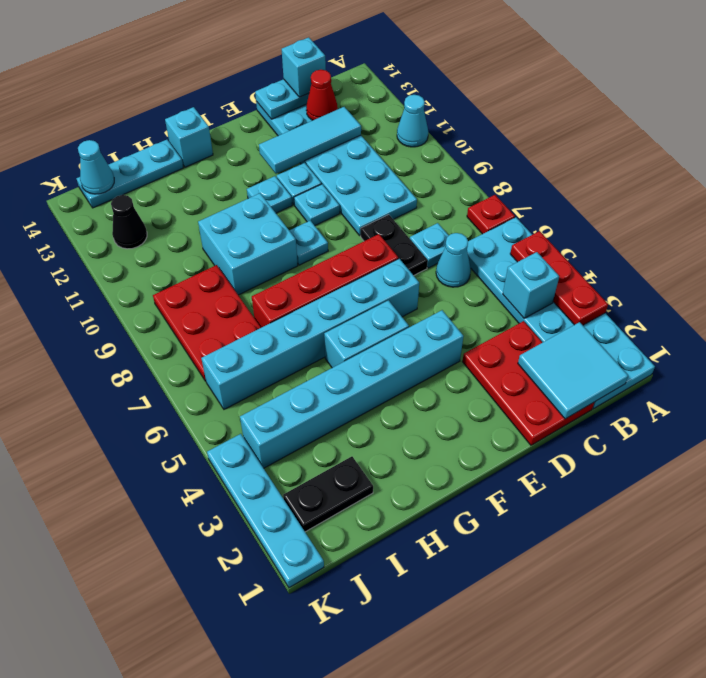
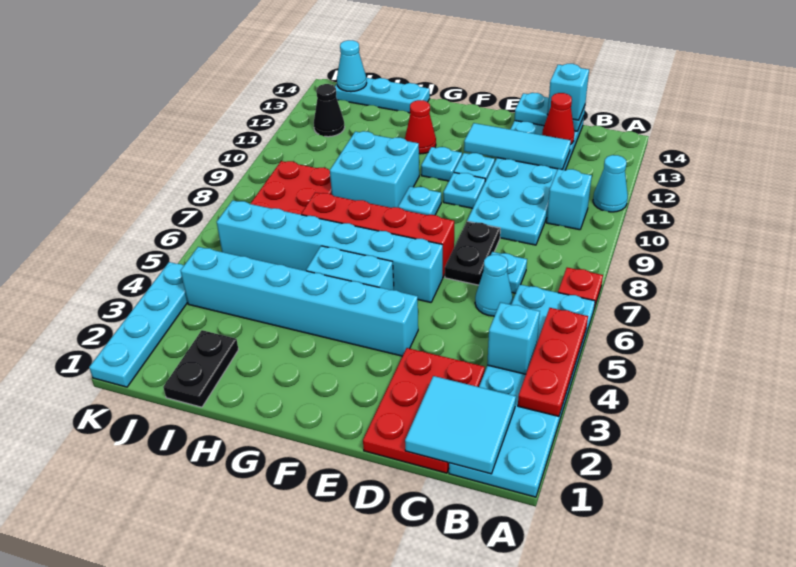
none -> red 1x1 cone [405,100,436,154]
cyan 1x1 brick [165,107,213,167] -> cyan 1x1 brick moved to [547,169,592,230]
black 1x2 plate [283,457,373,532] -> black 1x2 plate turned to [163,330,238,407]

